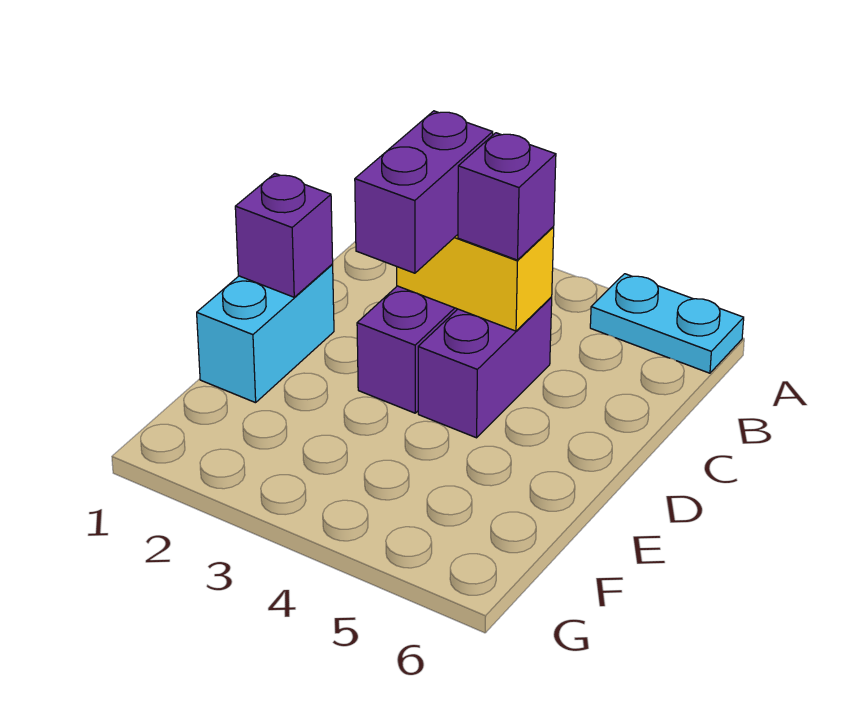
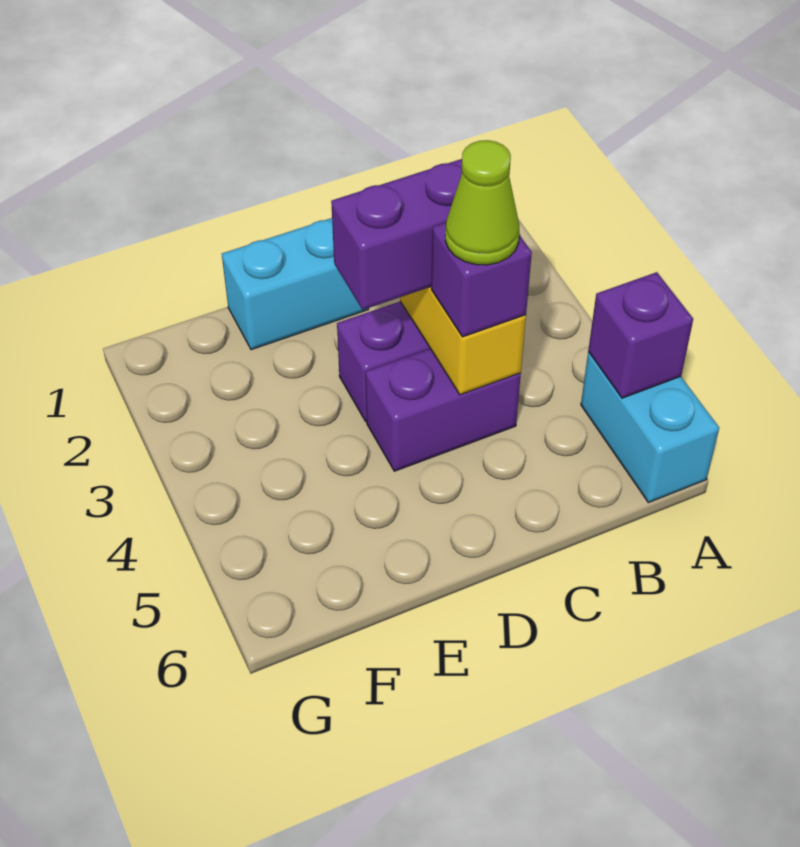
cyan 1x2 plate [590,274,744,373] -> cyan 1x2 brick [581,352,719,503]
none -> lime 1x1 cone [445,140,519,265]
purple 1x1 brick [235,174,333,297] -> purple 1x1 brick moved to [588,272,693,398]

